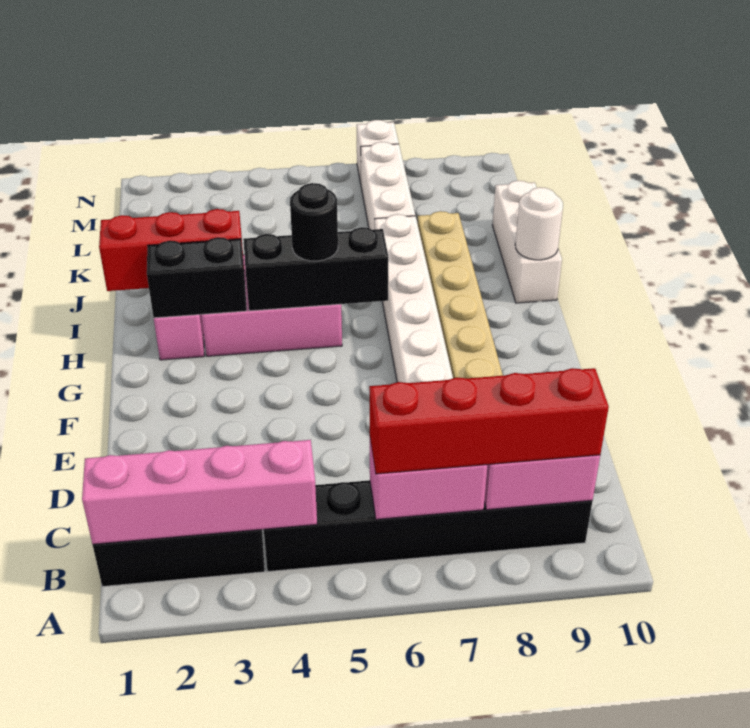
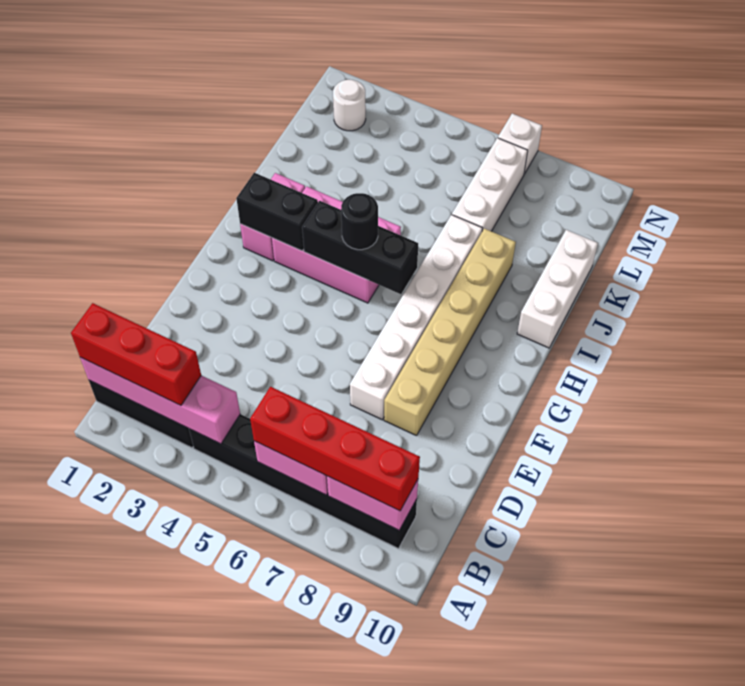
red 1x3 brick [99,209,245,291] -> red 1x3 brick moved to [71,303,201,405]
white 1x1 round brick [515,187,563,260] -> white 1x1 round brick moved to [333,80,366,131]

